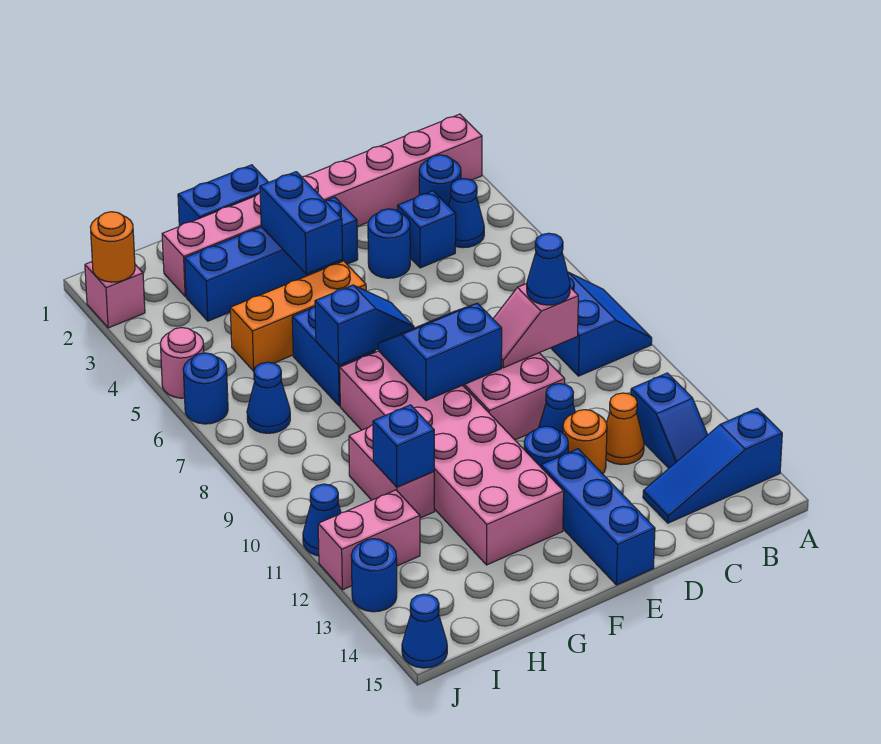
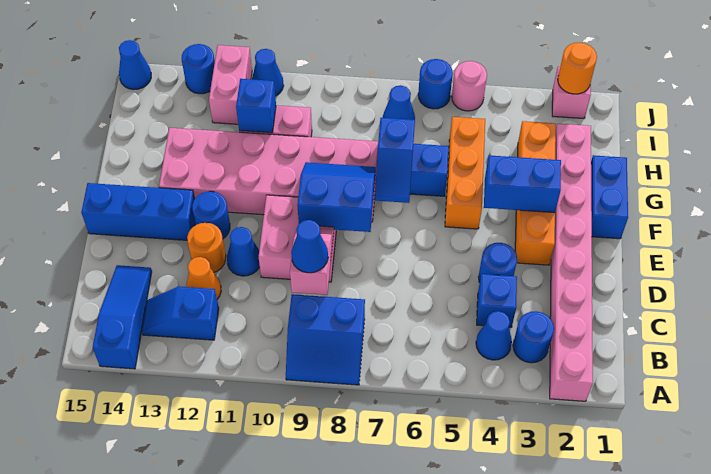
blue 1x4 brick [185,197,358,321] -> orange 1x4 brick [515,121,556,265]
blue 2x2 slope [378,303,502,401] -> blue 2x2 slope turned to [297,162,376,232]

